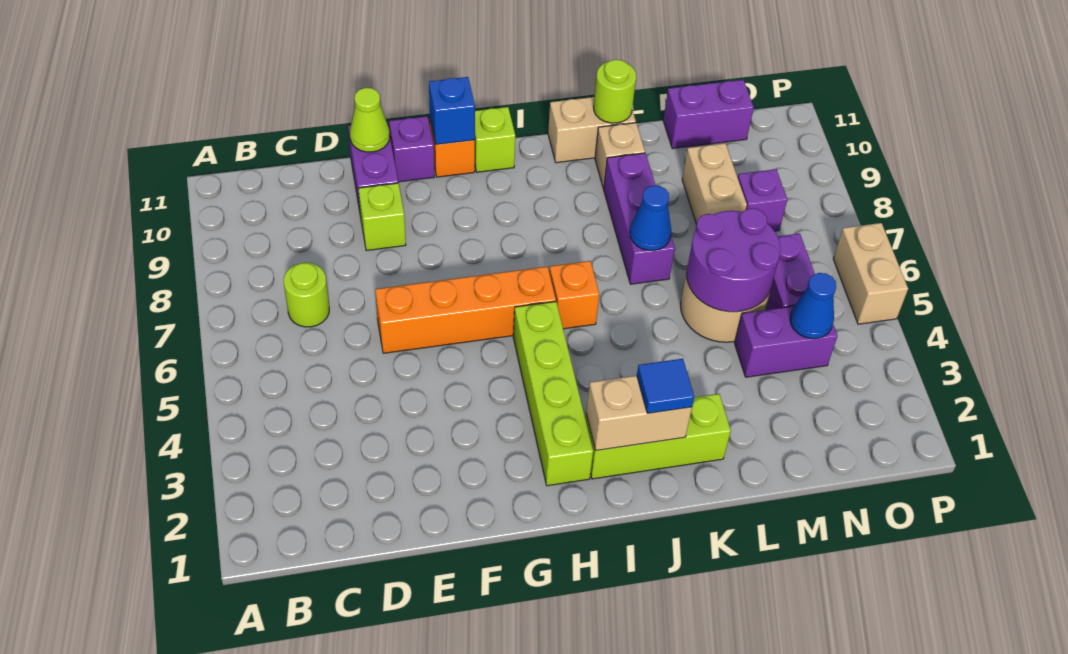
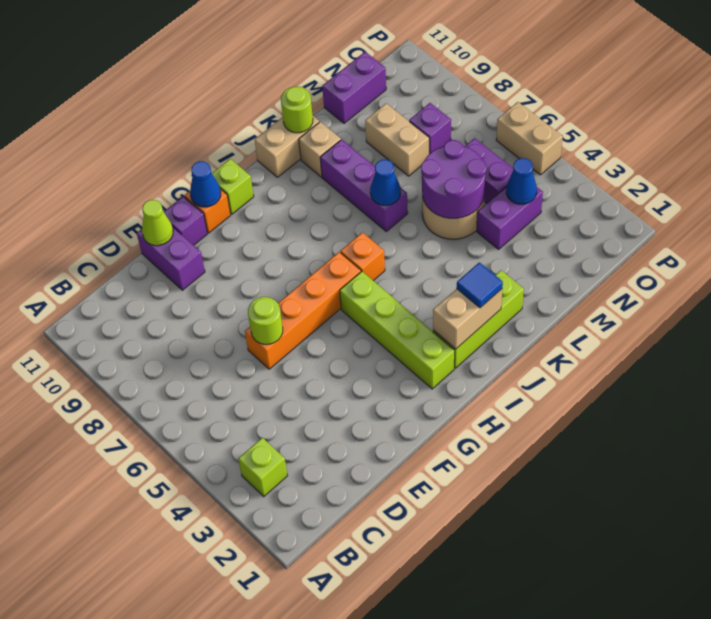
lime 1x1 round brick [283,263,329,327] -> lime 1x1 round brick moved to [248,297,283,344]
lime 1x1 brick [358,183,406,251] -> lime 1x1 brick moved to [238,438,287,497]
blue 1x1 brick [429,77,475,144] -> blue 1x1 cone [190,161,221,207]

